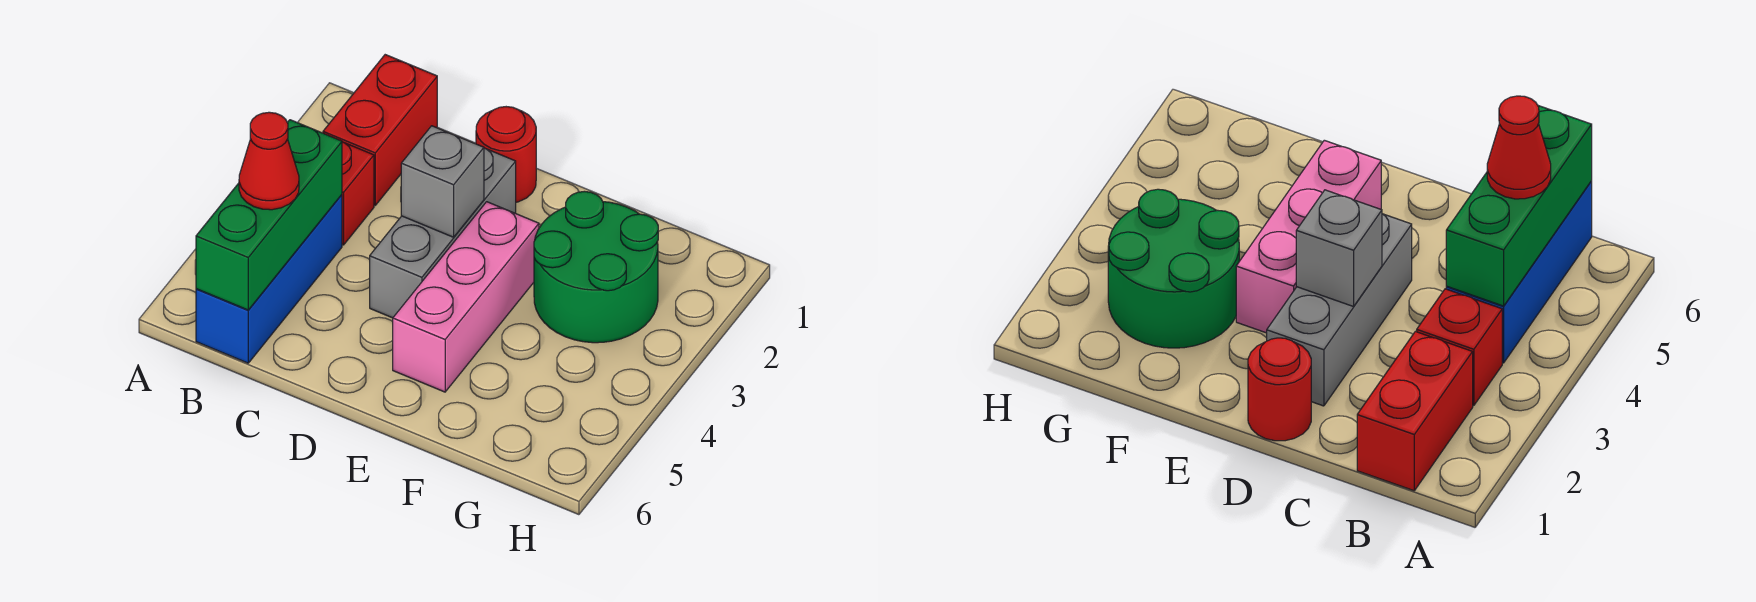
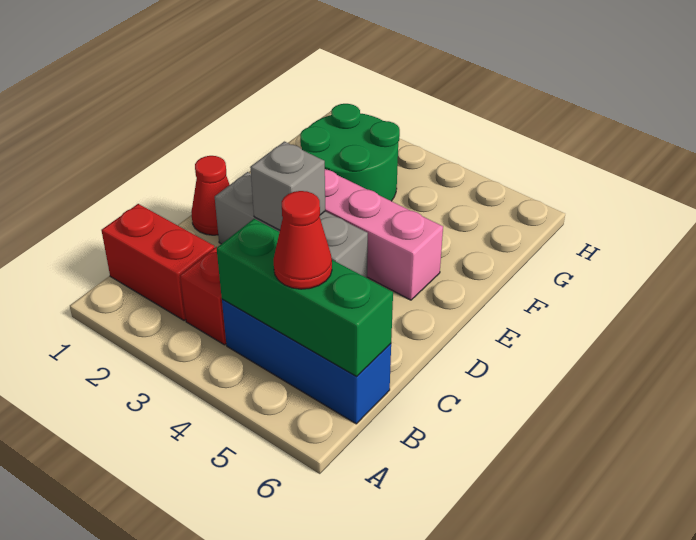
red 1x1 round brick [476,107,536,202] -> red 1x1 cone [192,156,230,235]

